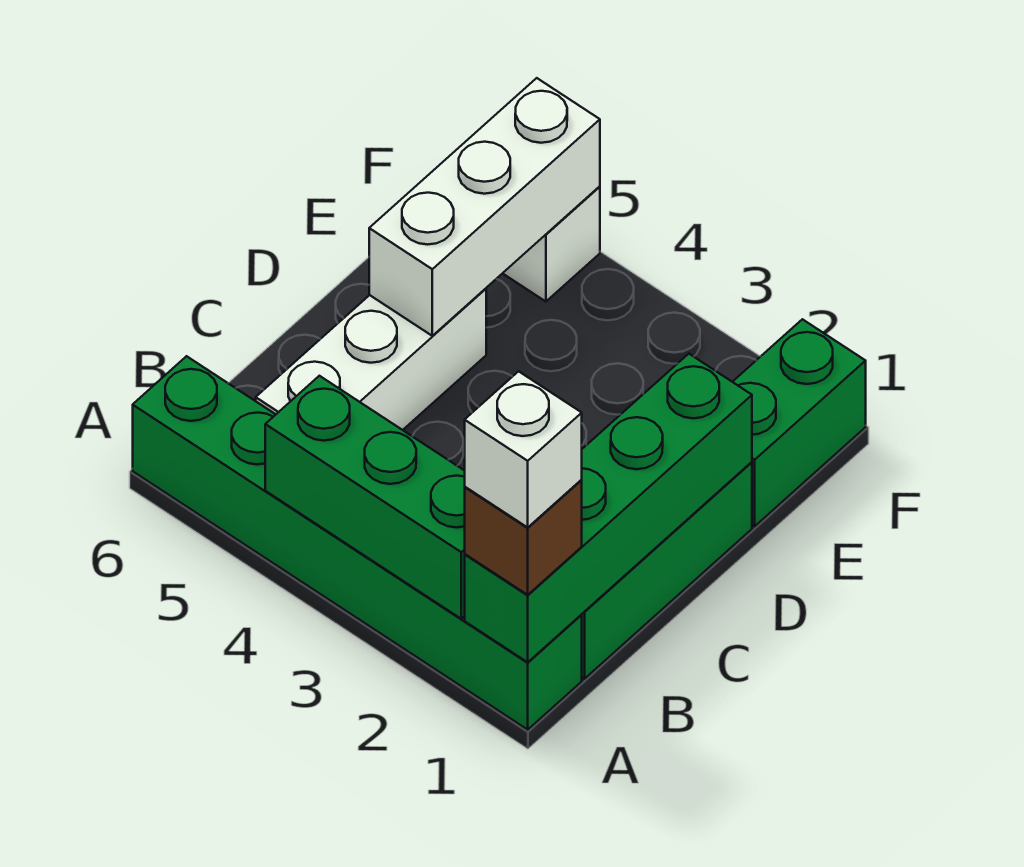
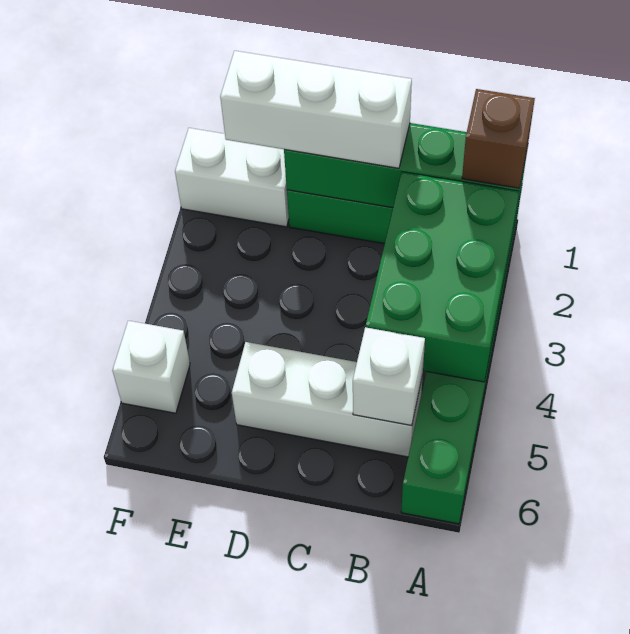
white 1x1 brick [465,371,582,527] -> white 1x1 brick moved to [353,327,425,426]
green 1x3 brick [265,376,465,619] -> green 2x3 brick [366,172,519,382]
white 1x3 brick [369,78,600,336] -> white 1x3 brick moved to [220,51,412,168]
green 1x2 brick [733,319,866,526] -> white 1x2 brick [175,128,289,227]

